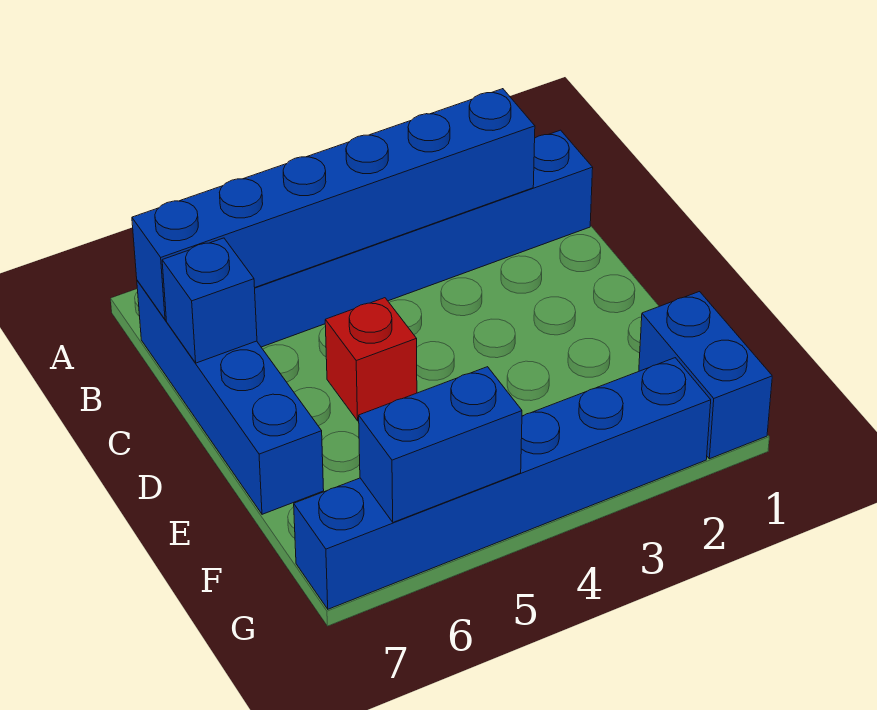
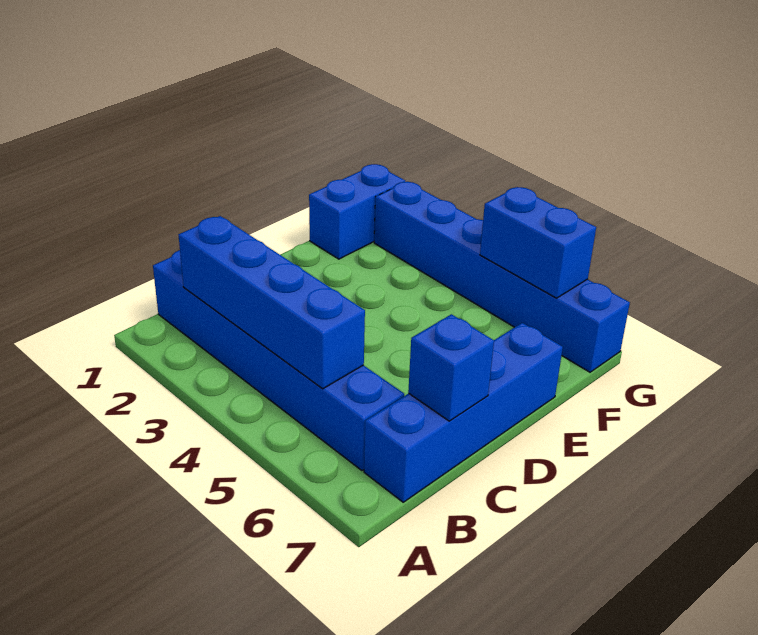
blue 1x6 brick [132,89,535,320] -> blue 1x4 brick [179,216,365,389]
red 1x1 brick [325,298,417,421] -> none

